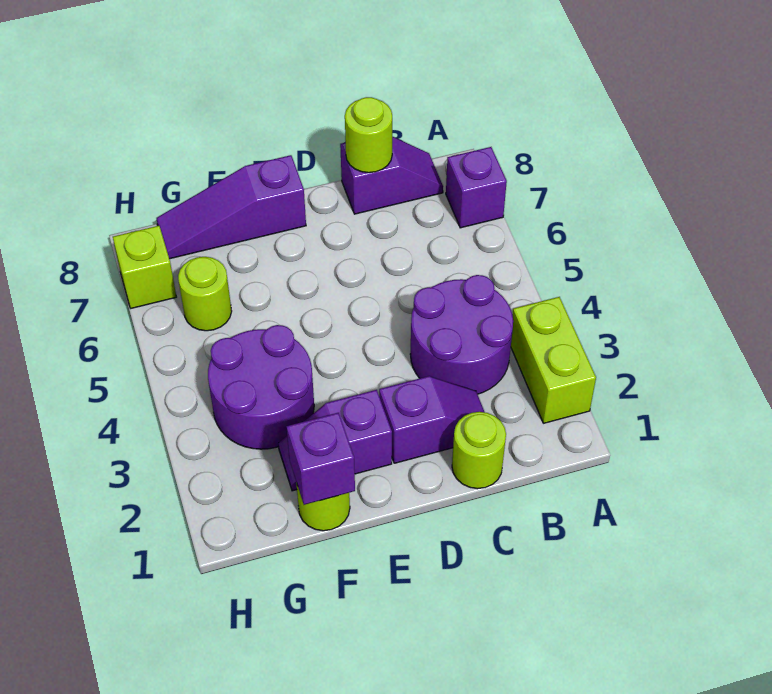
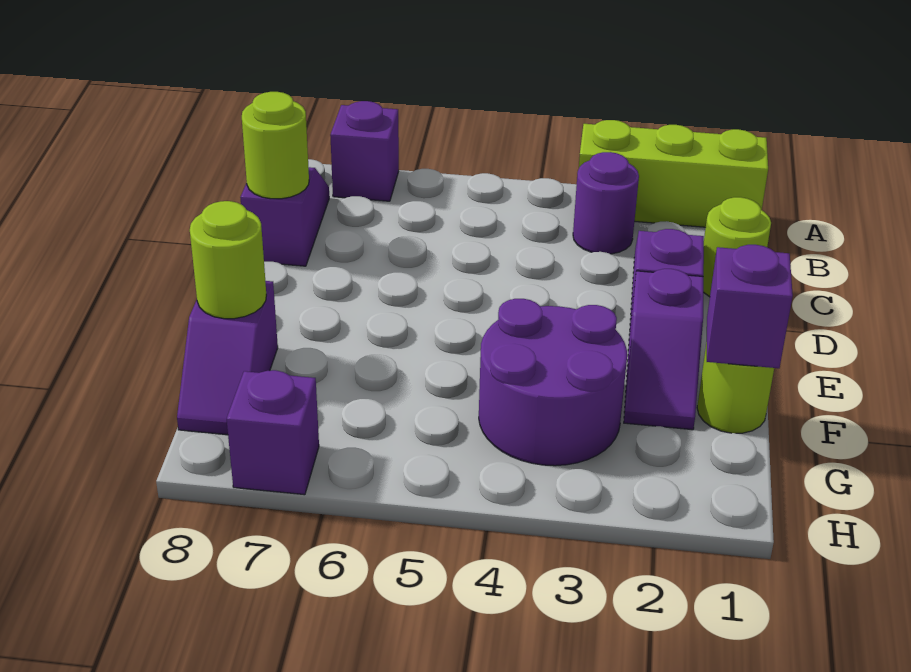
lime 1x2 brick [511,297,596,423] -> lime 1x3 brick [579,120,768,227]
purple 2x2 round brick [410,275,513,394] -> purple 1x1 round brick [573,152,639,254]
purple 1x3 slope [156,155,306,259] -> purple 1x2 slope [177,281,278,435]
lime 1x1 round brick [178,257,232,331] -> lime 1x1 round brick moved to [190,201,266,319]
lime 1x1 brick [113,226,176,308] -> purple 1x1 brick [227,370,319,495]

